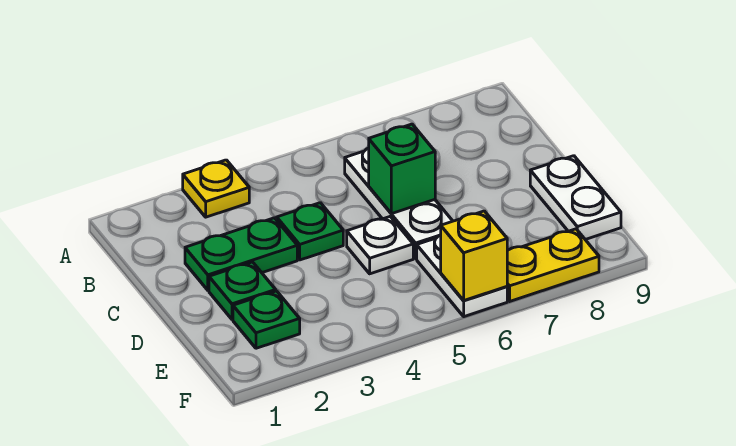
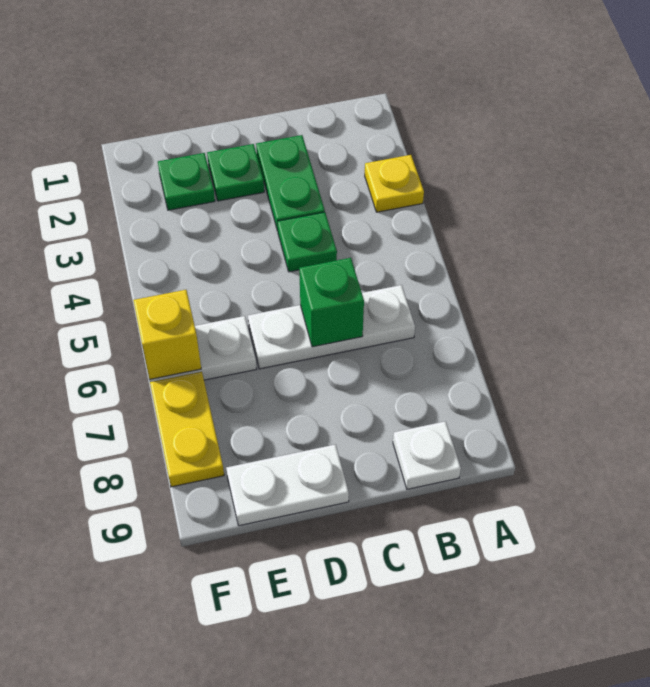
white 1x1 plate [347,217,413,274] -> white 1x1 plate moved to [393,421,461,489]

